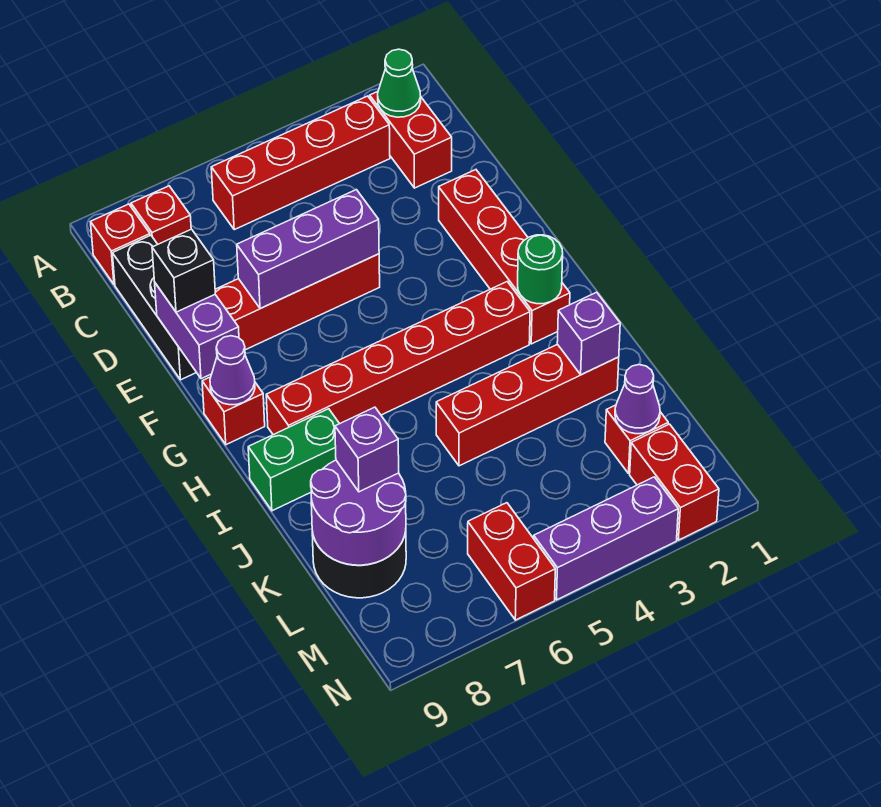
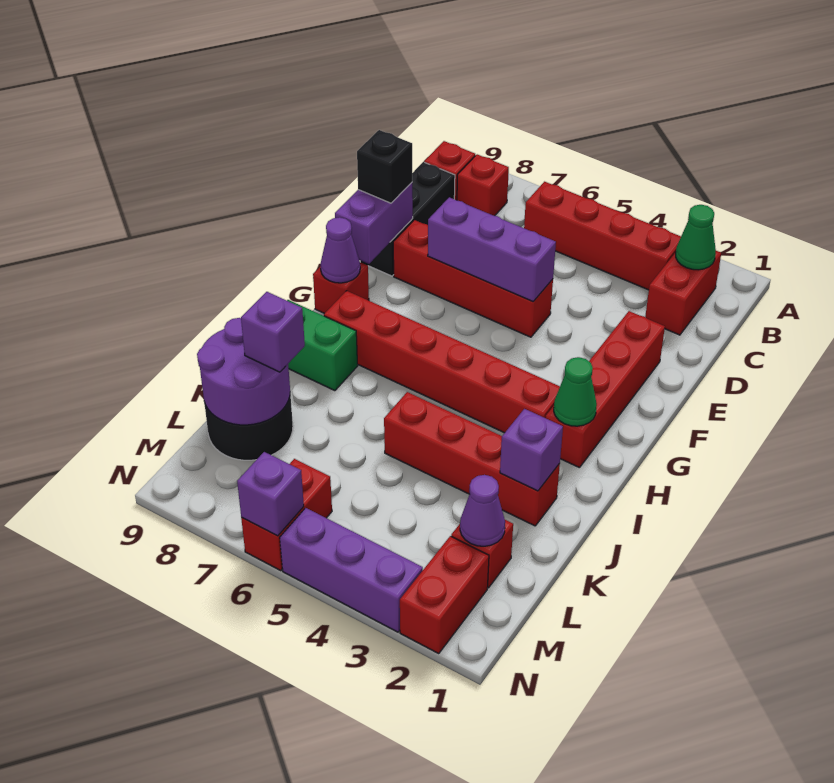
green 1x1 round brick [518,235,563,304] -> green 1x1 cone [554,357,597,426]
none -> purple 1x1 brick [237,452,304,536]

